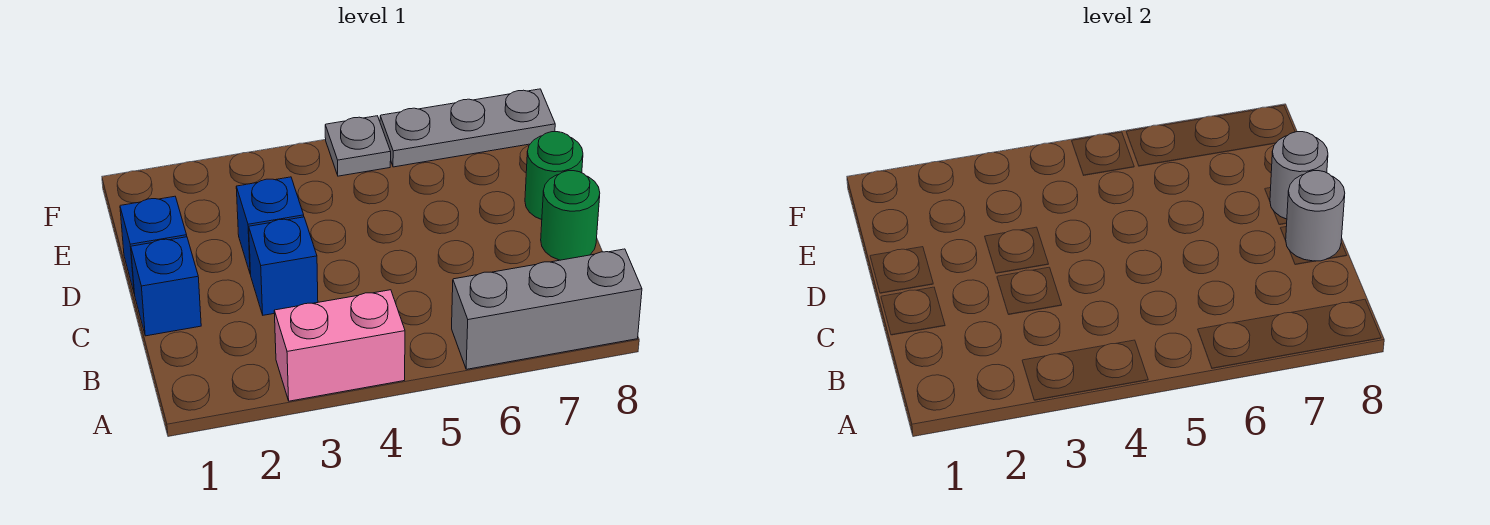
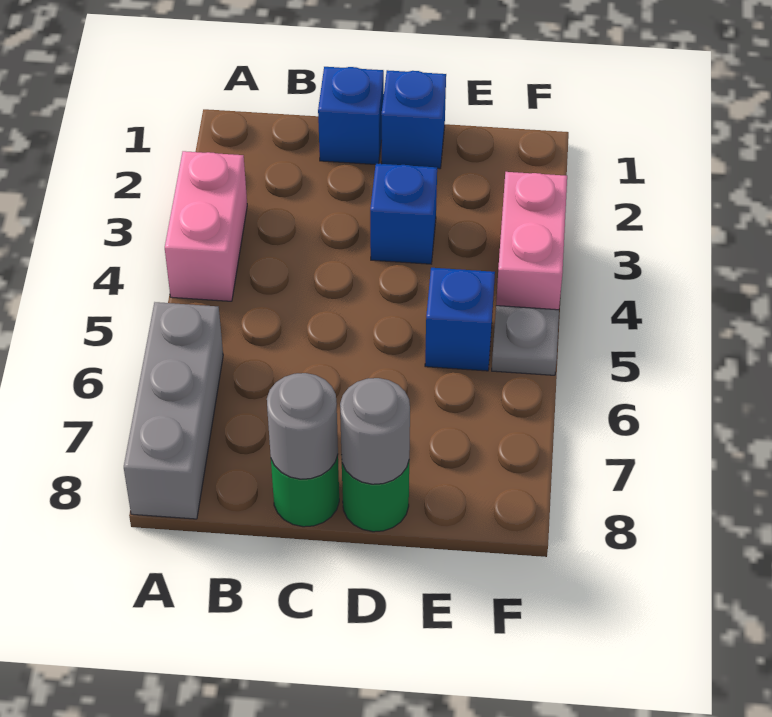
blue 1x1 brick [249,217,318,315] -> blue 1x1 brick moved to [425,268,495,371]
none -> pink 1x2 brick [496,172,567,310]
grey 1x3 plate [380,89,555,167] -> none

